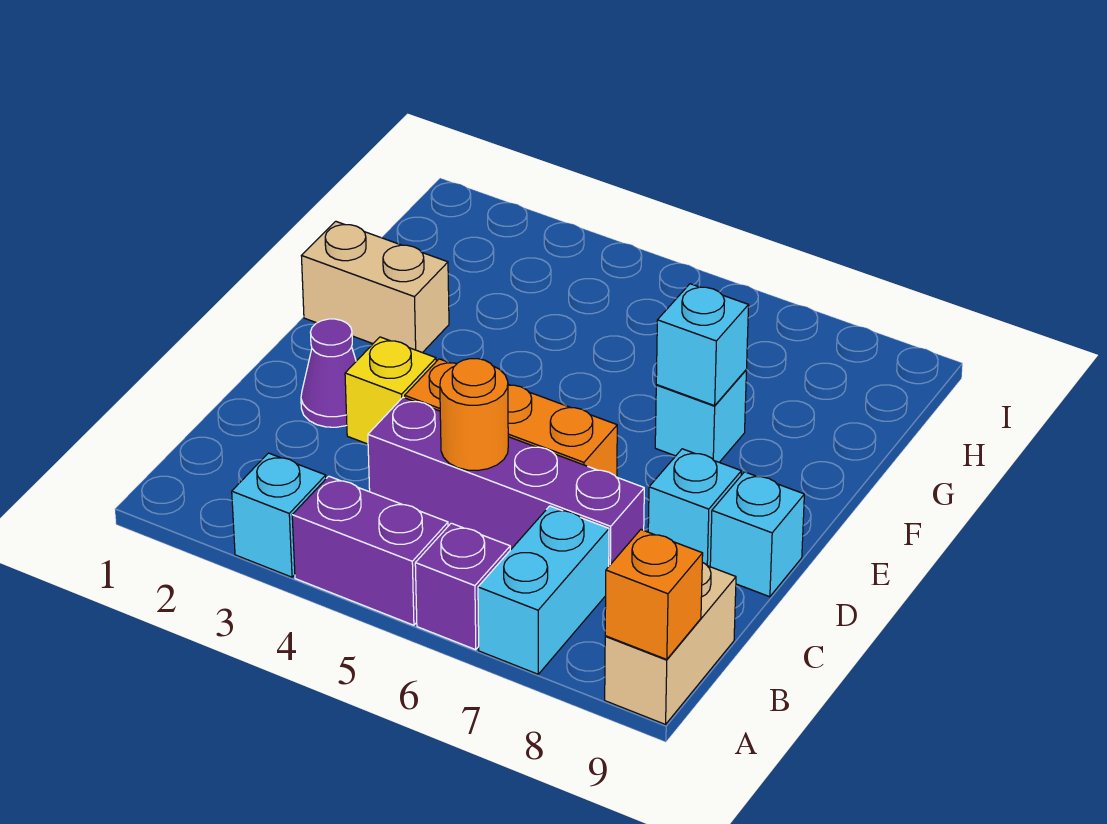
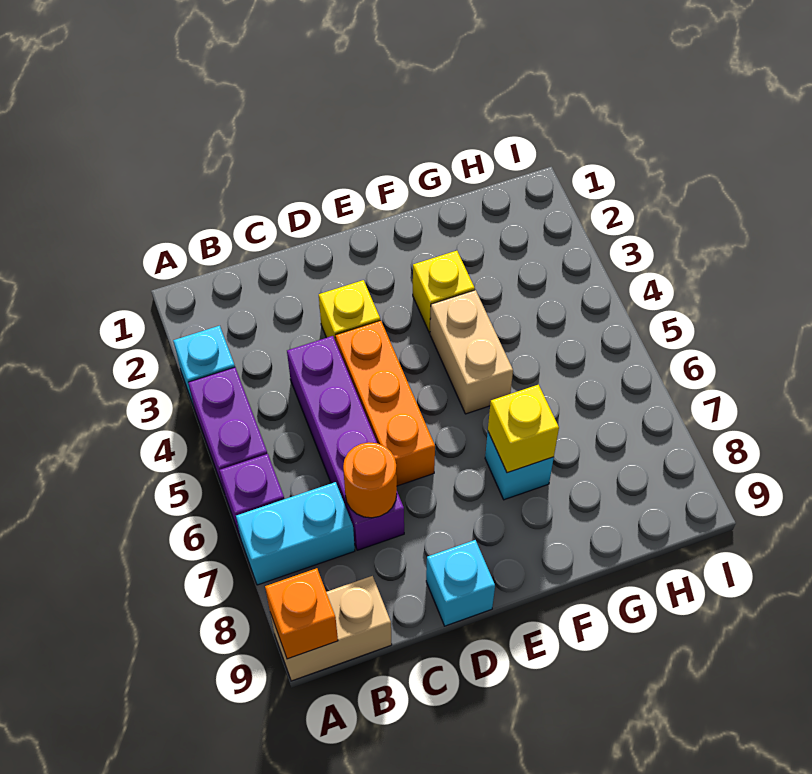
orange 1x1 round brick [440,359,508,471] -> orange 1x1 round brick moved to [343,442,397,518]
purple 1x1 cone [301,319,356,427] -> none
cyan 1x1 brick [648,449,741,567] -> none
tan 1x2 brick [302,221,449,353] -> tan 1x2 brick moved to [430,290,513,414]
none -> yellow 1x1 brick [413,251,475,333]
cyan 1x1 brick [656,284,749,406] -> yellow 1x1 brick [488,385,559,473]

